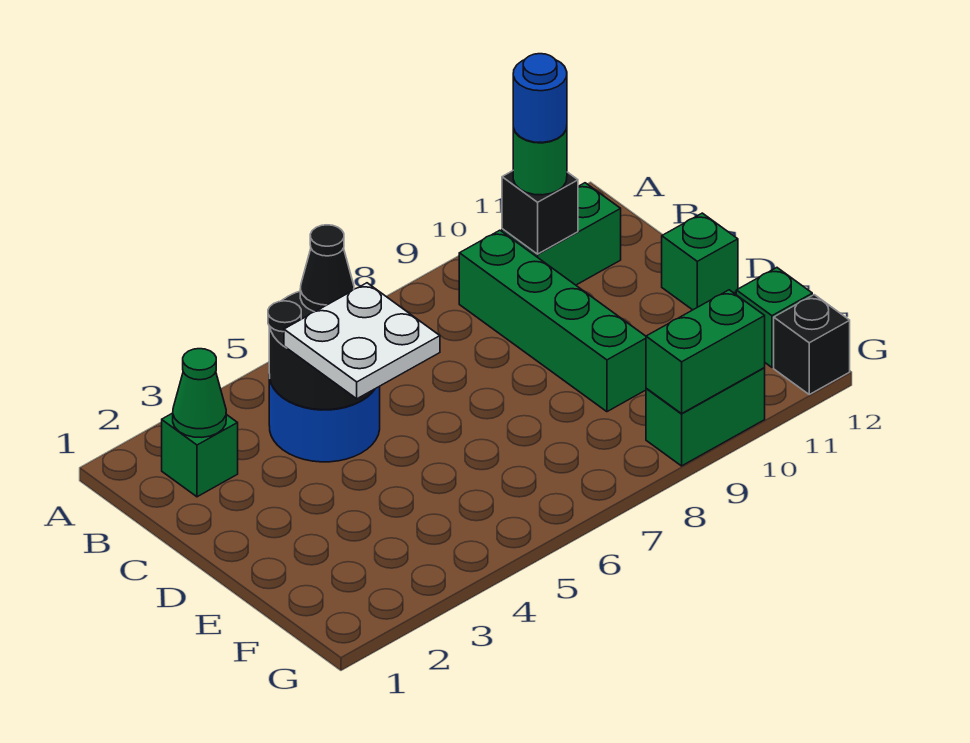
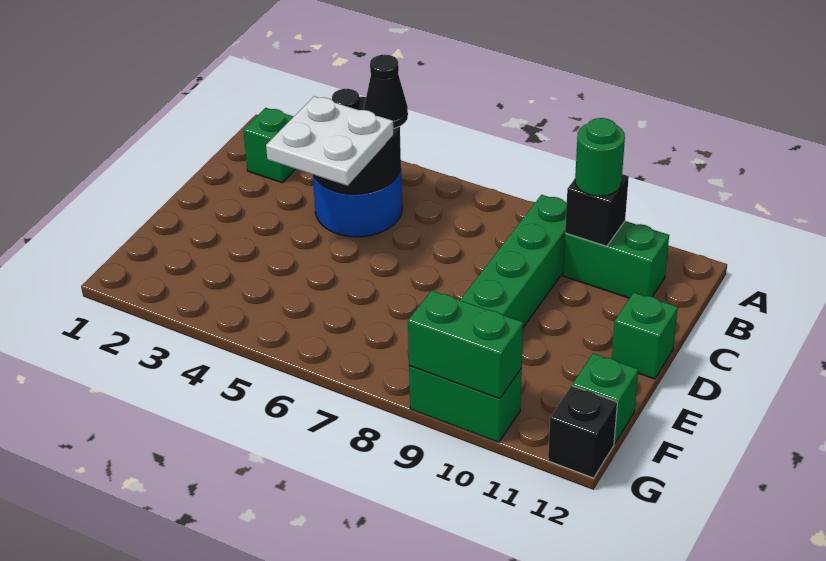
green 1x1 cone [173,349,226,437] -> none
blue 1x1 round brick [513,54,567,143] -> none

